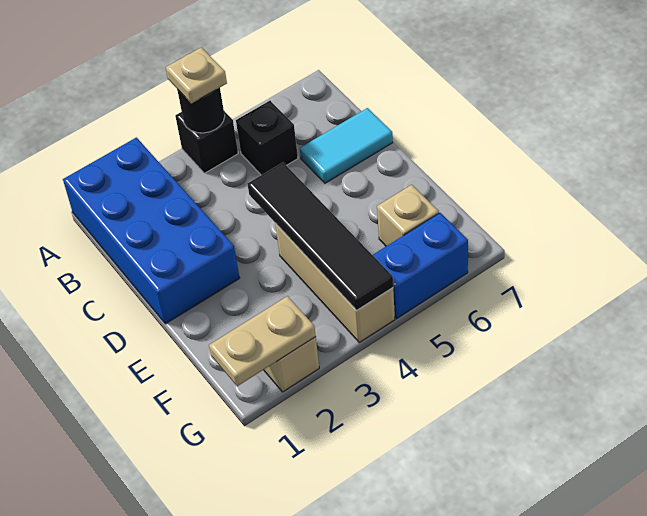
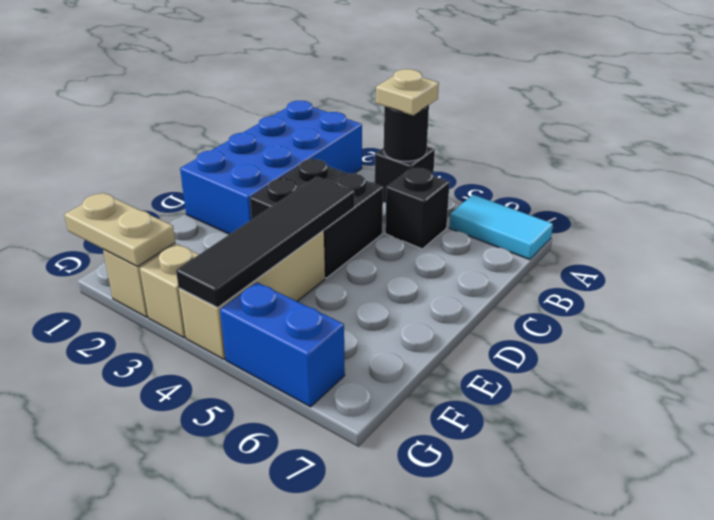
none -> black 2x2 brick [250,159,383,278]
cyan 1x2 tile [300,108,393,183] -> cyan 1x2 tile moved to [450,195,553,260]
tan 1x1 brick [377,185,439,246] -> tan 1x1 brick moved to [140,244,199,338]

